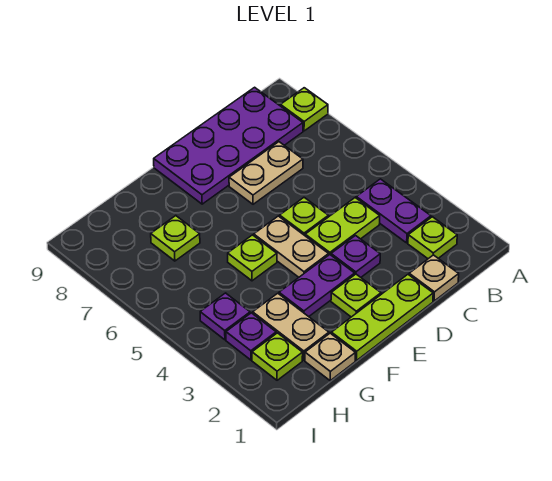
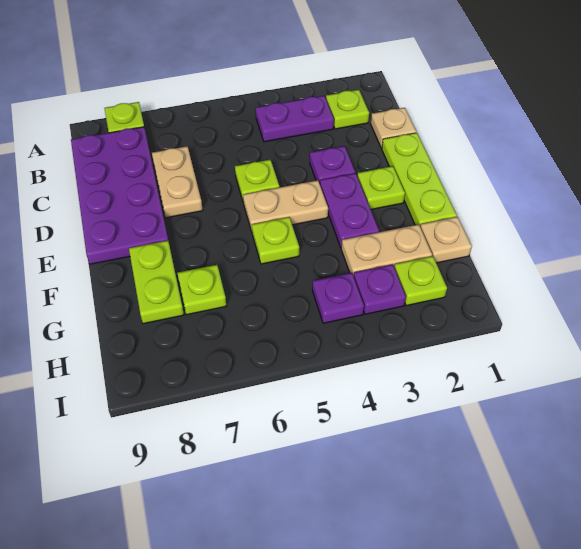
lime 1x2 plate [305,198,380,255] -> lime 1x2 plate moved to [129,241,184,324]

